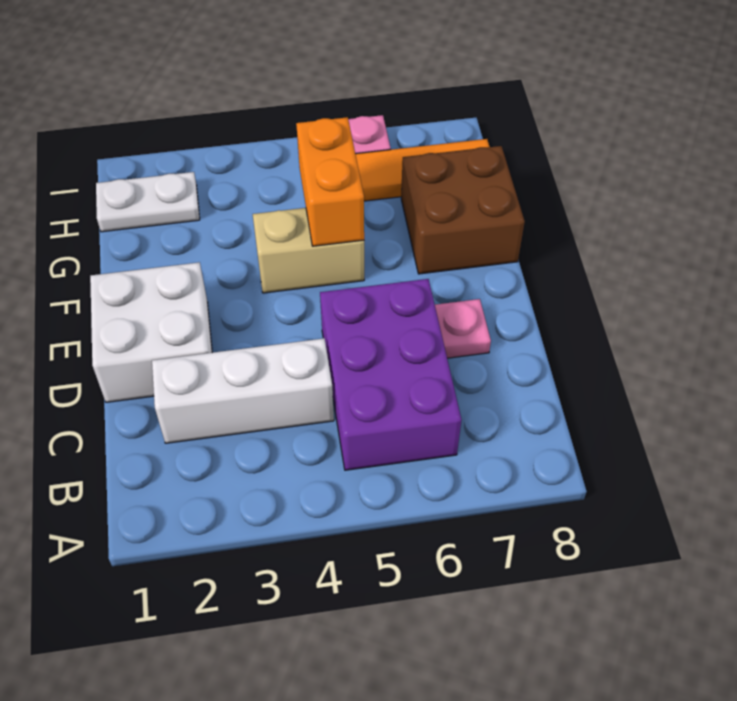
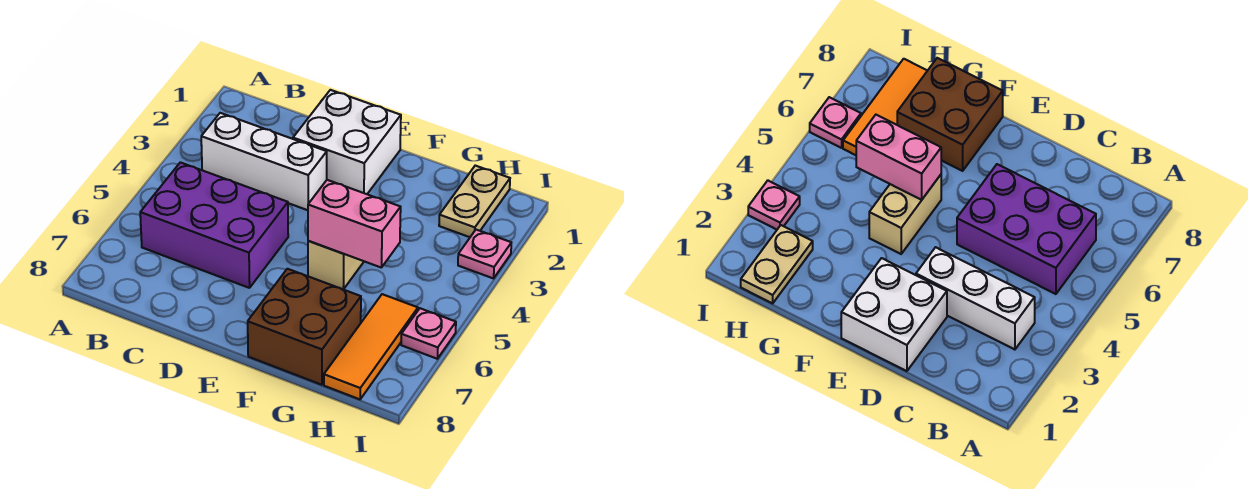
white 1x3 brick [152,338,334,443] -> white 1x3 brick turned to [201,113,327,210]
pink 1x1 plate [435,299,491,358] -> pink 1x1 plate moved to [458,230,511,278]
orange 1x2 brick [296,117,364,246] -> pink 1x2 brick [308,180,401,268]
white 1x2 plate [96,172,200,232] -> tan 1x2 plate [439,166,510,237]

